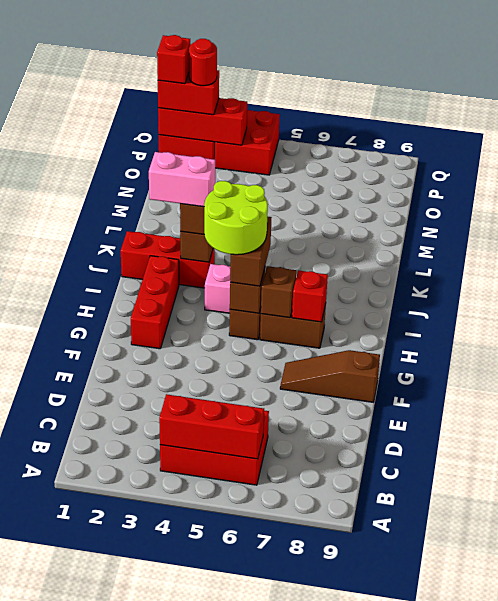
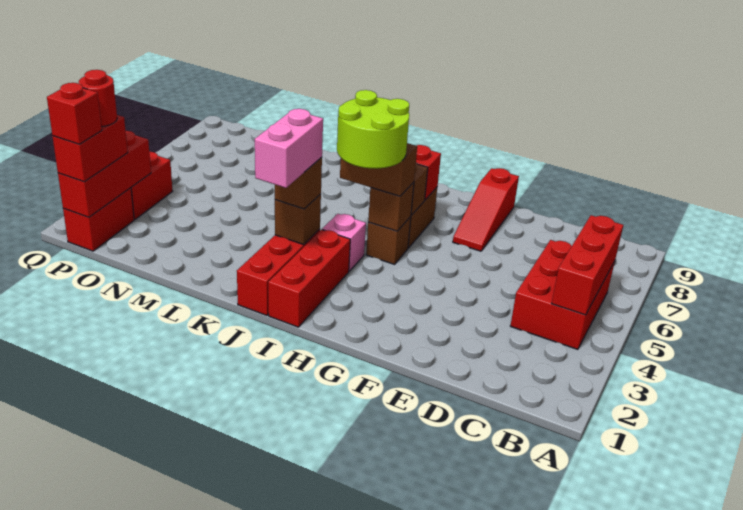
brown 1x3 slope [280,350,380,402] -> red 1x3 slope [453,168,519,251]
red 1x3 brick [131,256,179,349] -> red 1x3 brick turned to [268,230,350,327]

